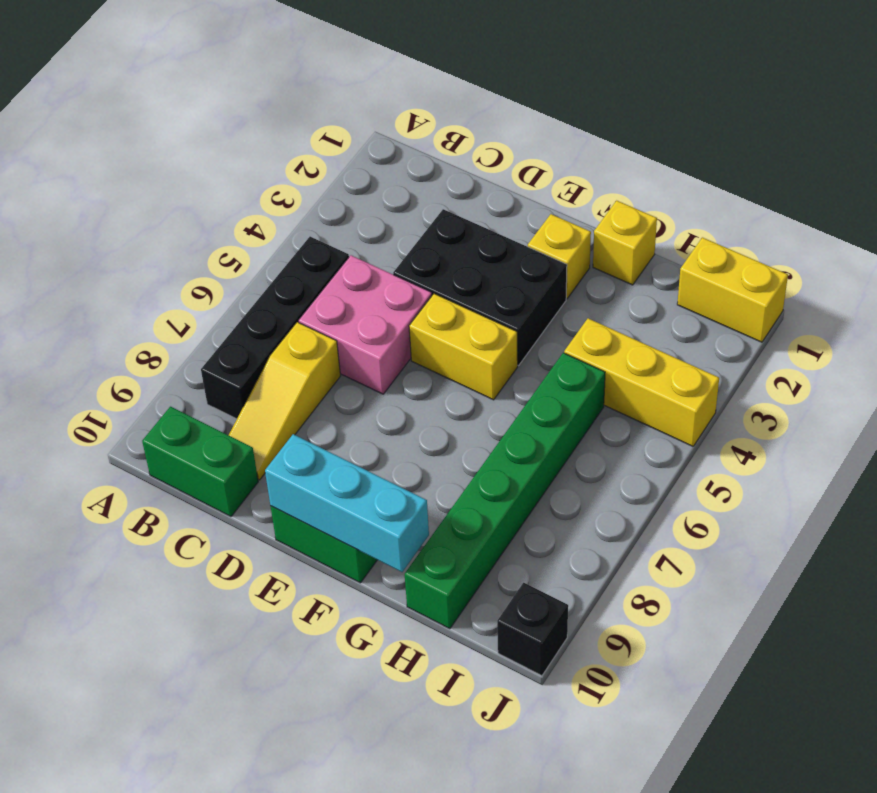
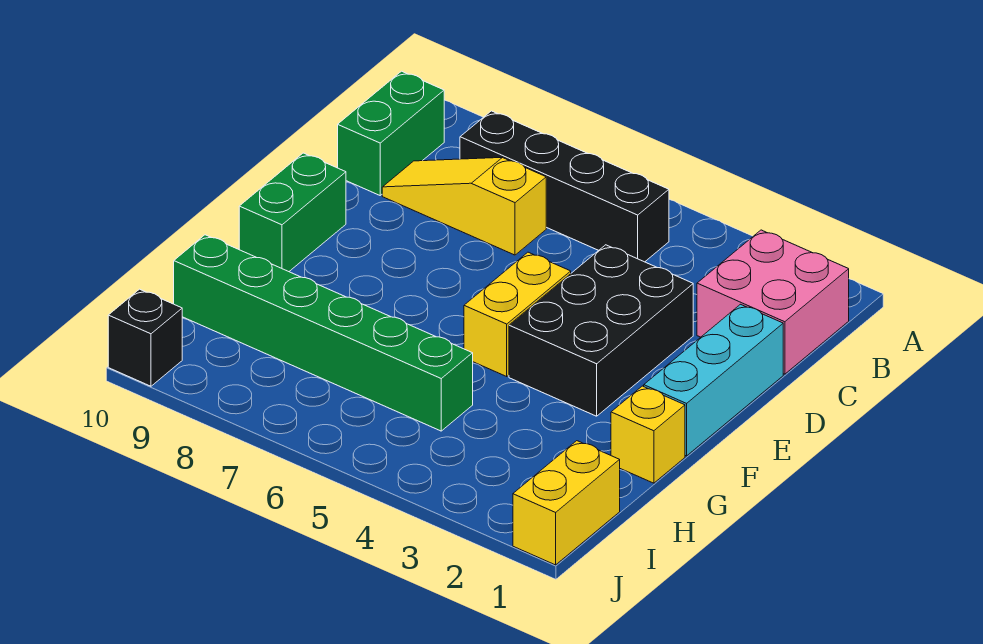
pink 2x2 brick [298,255,432,394] -> pink 2x2 brick moved to [697,230,849,374]
cyan 1x3 brick [265,434,429,572] -> cyan 1x3 brick moved to [644,304,783,456]
yellow 1x1 brick [528,214,591,299] -> none
yellow 1x3 brick [564,318,719,446] -> none

